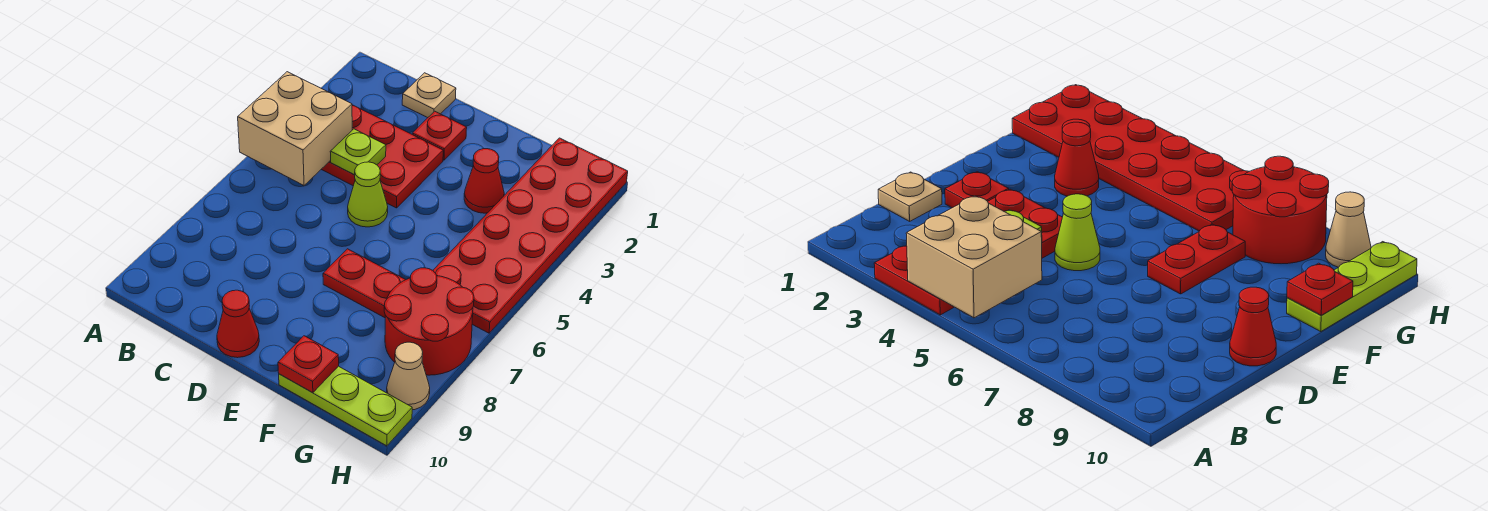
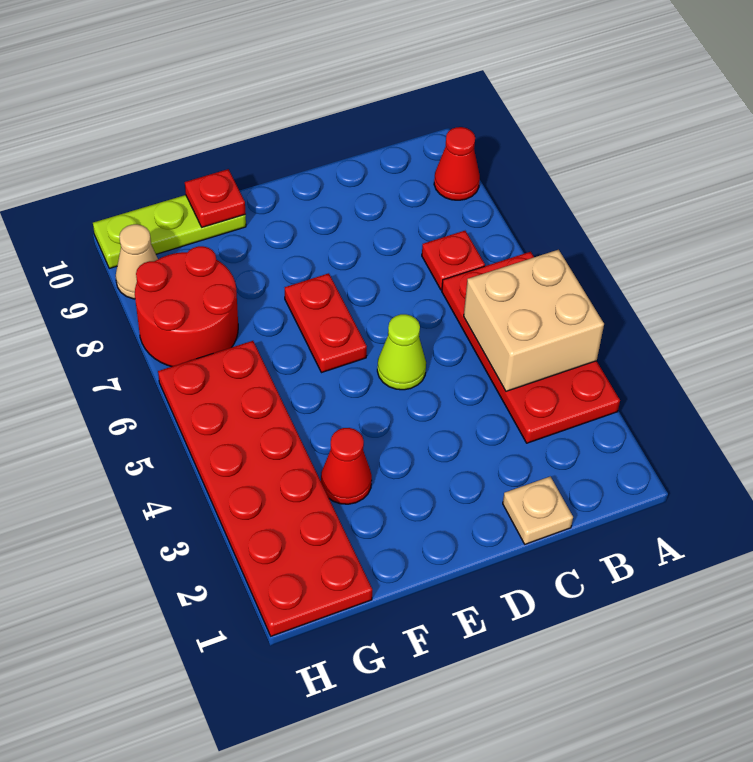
red 2x4 plate [321,105,443,208] -> red 2x4 plate turned to [442,252,620,443]
lime 1x1 plate [330,129,386,175] -> none
red 1x1 plate [412,111,467,160] -> red 1x1 plate moved to [422,231,485,290]
red 1x1 cone [217,290,259,358] -> red 1x1 cone moved to [434,127,480,200]
red 1x2 plate [323,249,406,318] -> red 1x2 plate turned to [285,273,367,373]

